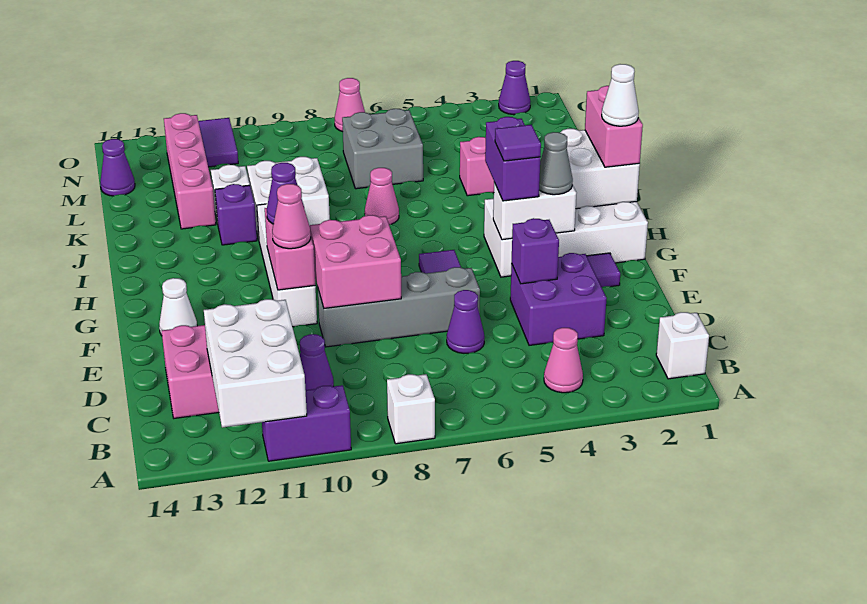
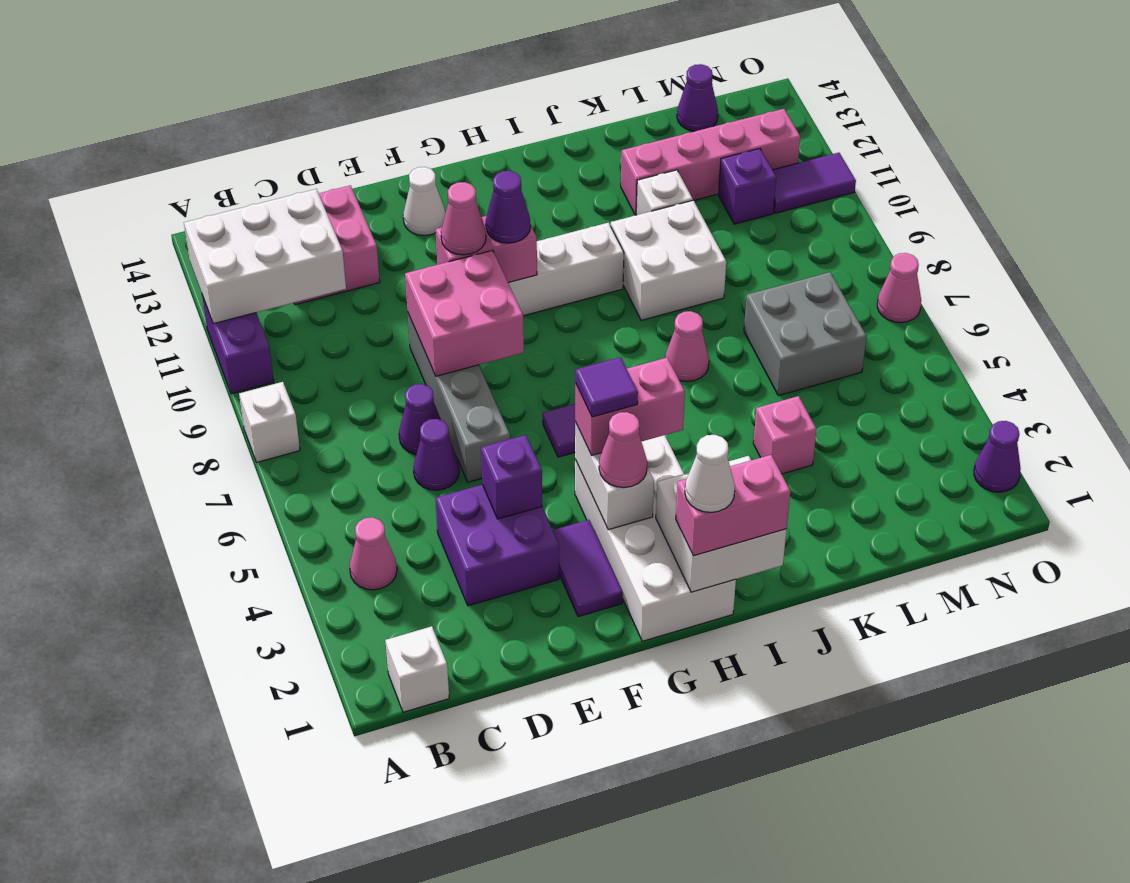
purple 1x1 cone [300,334,334,390] -> purple 1x1 cone moved to [399,384,441,454]
grey 1x1 cone [539,132,573,195] -> pink 1x1 cone [599,412,647,487]
purple 1x2 brick [485,117,540,201] -> pink 1x2 brick [575,358,685,455]
purple 1x1 brick [215,184,257,245] -> purple 1x1 brick moved to [719,149,776,224]

